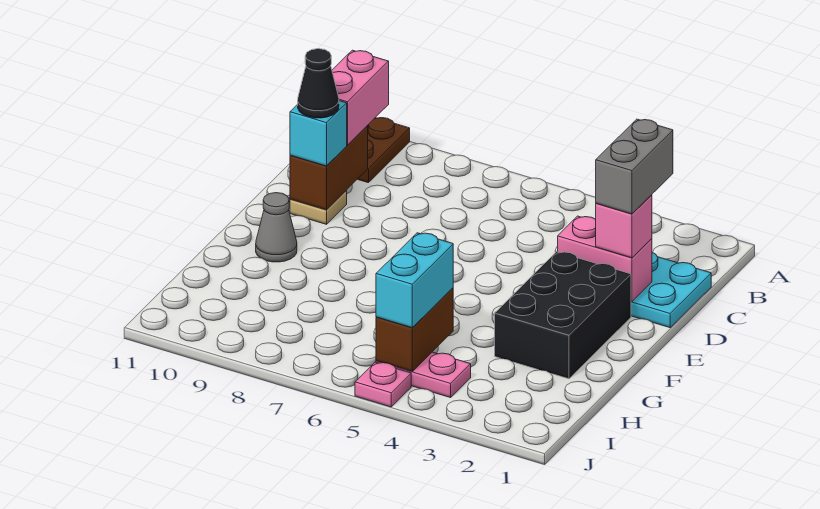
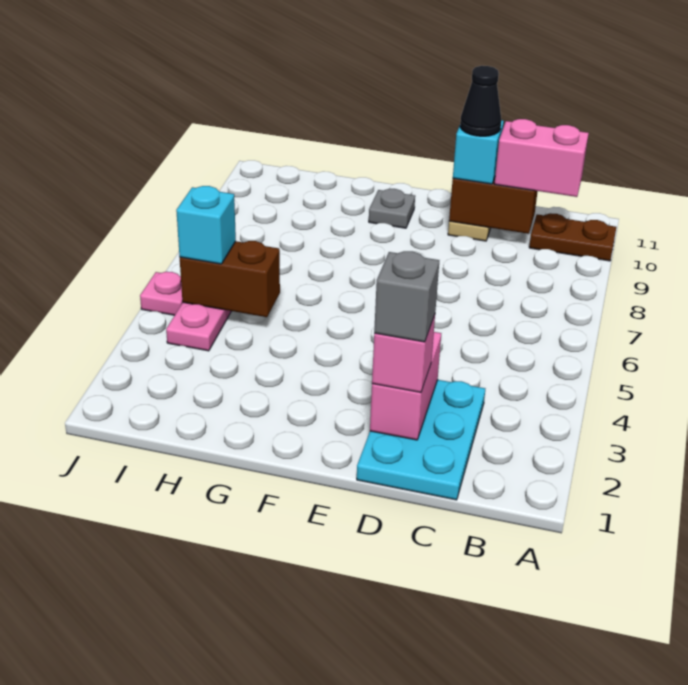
grey 1x2 brick [596,119,673,214] -> grey 1x1 brick [374,251,439,342]
black 2x3 brick [495,252,631,379] -> none
grey 1x1 cone [256,193,297,262] -> grey 1x1 plate [369,188,415,228]
cyan 1x2 brick [376,233,453,328] -> cyan 1x1 brick [176,186,236,264]

